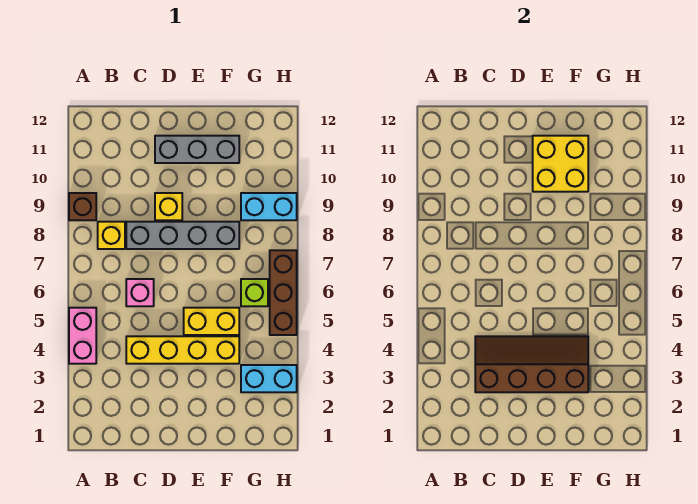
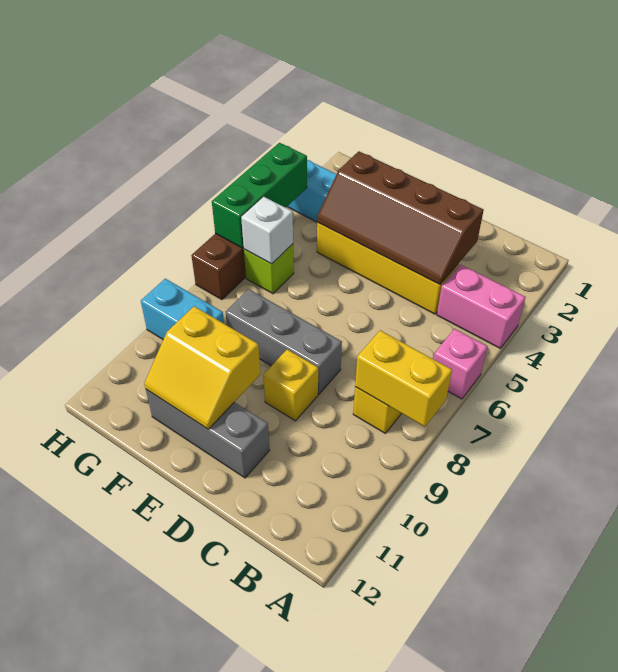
pink 1x2 brick [69,308,96,364] -> pink 1x2 brick turned to [437,265,526,349]
brown 1x1 brick [69,193,96,220] -> none
pink 1x1 brick [126,279,154,306] -> pink 1x1 brick moved to [434,329,488,399]
grey 1x4 brick [126,222,239,249] -> grey 1x3 brick [226,289,342,394]
yellow 1x2 brick [184,308,239,335] -> yellow 1x2 brick moved to [355,330,452,427]
yellow 2x2 brick [533,136,588,192] -> yellow 2x2 slope [144,306,260,429]
none -> white 1x1 brick [241,197,293,264]
none -> green 1x3 brick [212,143,307,248]

